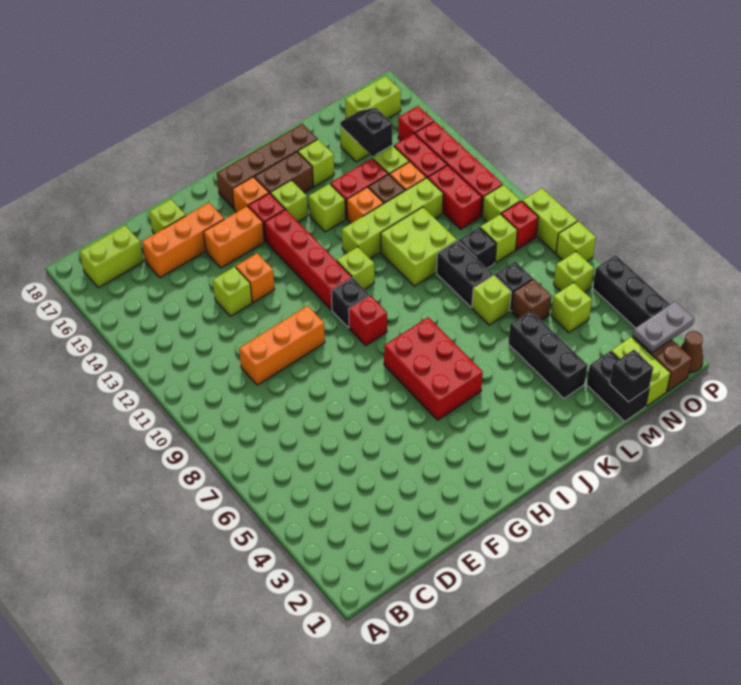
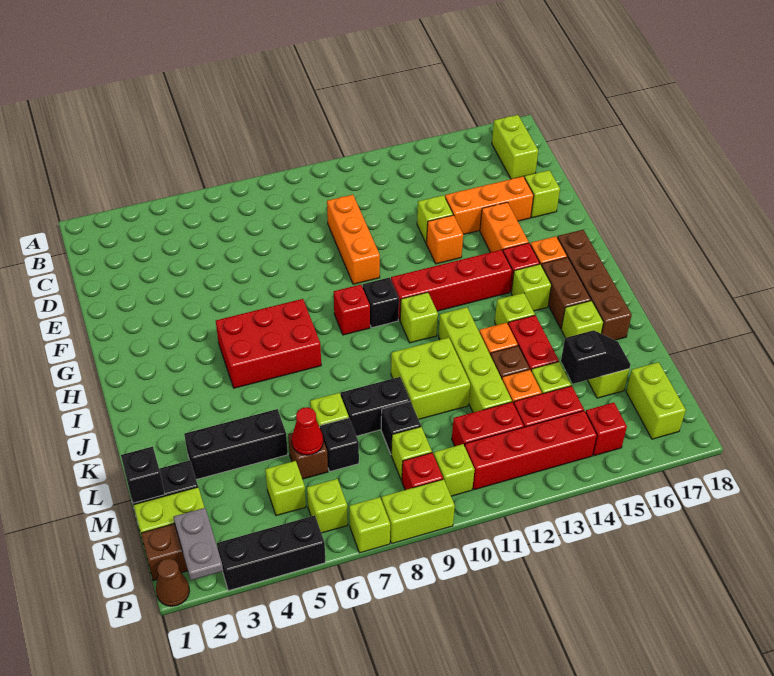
orange 1x3 brick [142,203,224,278] -> orange 1x3 brick turned to [445,176,534,234]
none -> red 1x1 cone [292,407,323,455]

